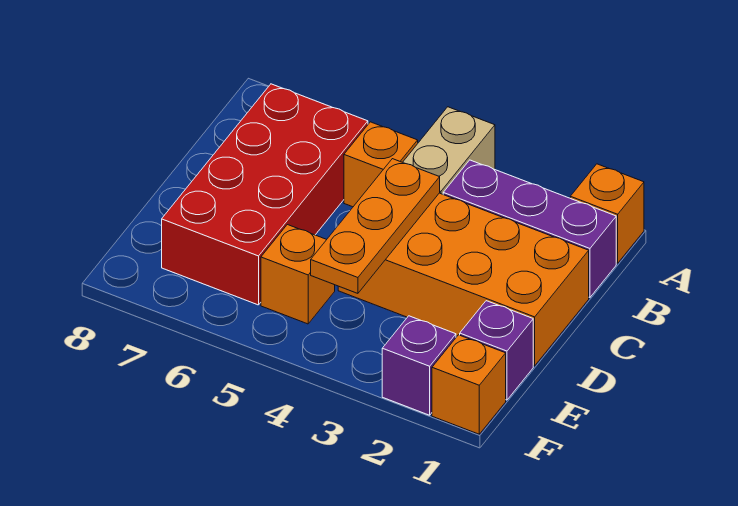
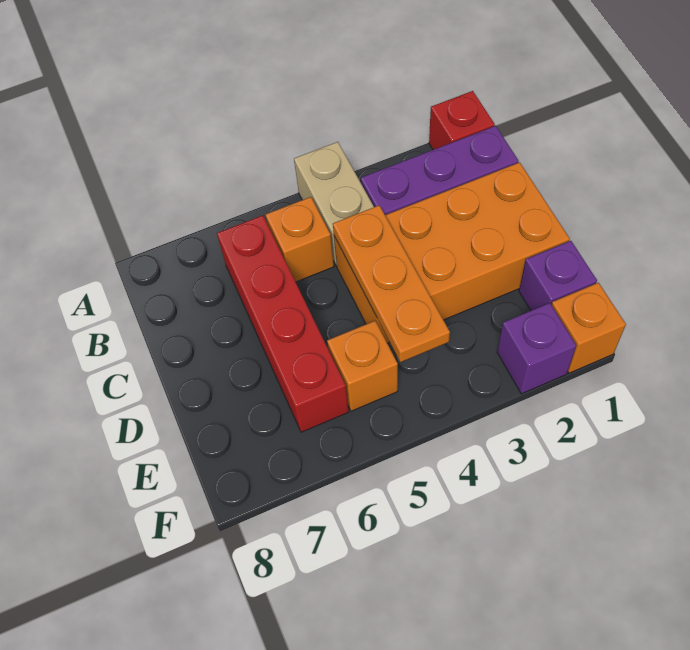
orange 1x1 brick [570,164,644,263] -> red 1x1 brick [429,91,495,150]
red 2x4 brick [162,84,368,305] -> red 1x4 brick [217,215,349,432]

